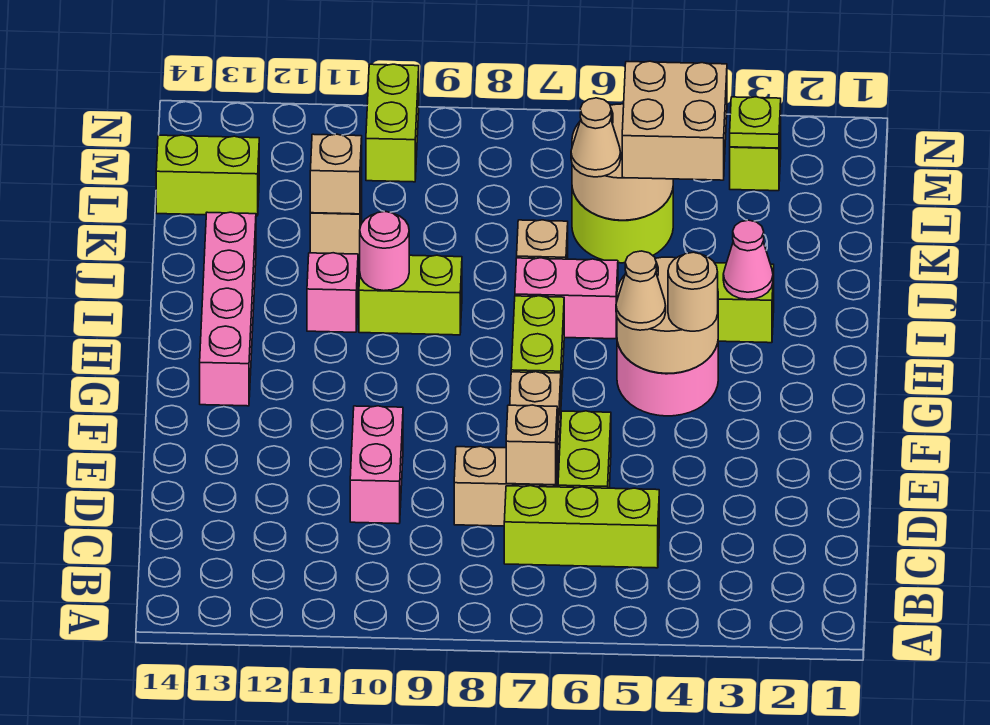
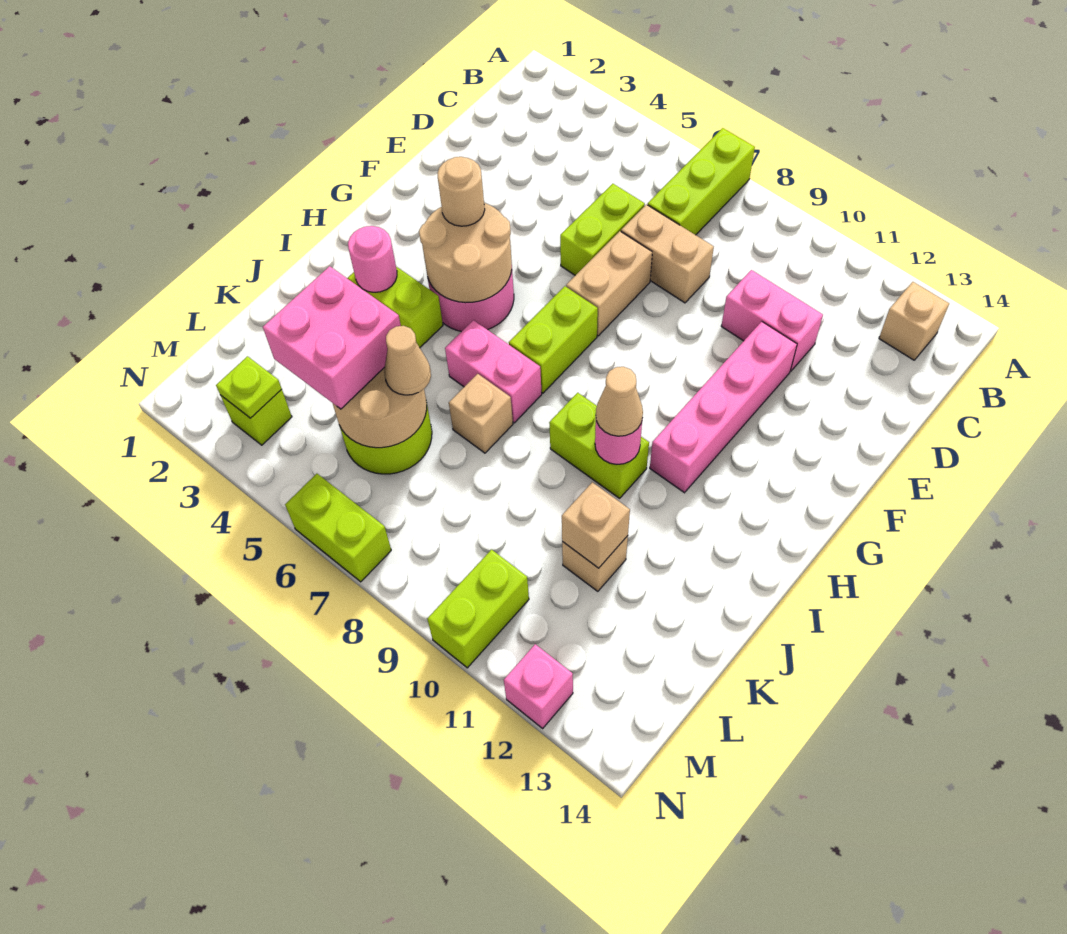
lime 1x3 brick [504,486,659,568] -> lime 1x3 brick turned to [648,128,755,235]
tan 1x1 brick [506,405,557,485] -> tan 1x1 brick moved to [879,282,949,360]
pink 1x2 brick [350,406,403,524] -> pink 1x2 brick turned to [721,270,823,371]
tan 1x1 cone [616,251,666,330] -> tan 1x1 cone moved to [596,367,643,436]
pink 1x4 brick [200,212,256,406] -> pink 1x4 brick moved to [650,321,797,493]
pink 1x1 cone [723,220,773,299] -> pink 1x1 round brick [348,226,397,292]
pink 1x1 brick [307,253,358,332] -> pink 1x1 brick moved to [504,644,573,728]
tan 2x2 brick [622,61,727,180] -> pink 2x2 brick [263,266,401,409]
lime 1x2 brick [156,135,259,216] -> lime 1x2 brick moved to [285,474,391,582]

